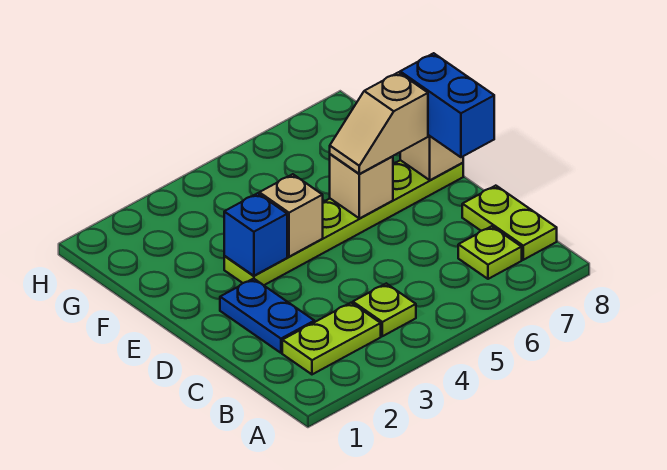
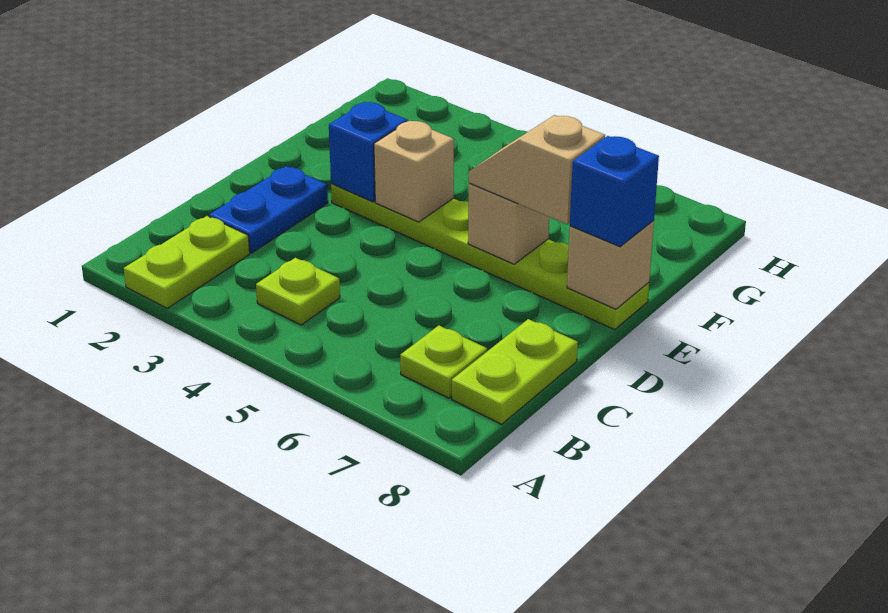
lime 1x2 plate [282,303,381,374] -> lime 1x2 plate turned to [124,216,250,308]
blue 1x2 brick [400,53,494,157] -> blue 1x1 brick [570,136,659,247]

